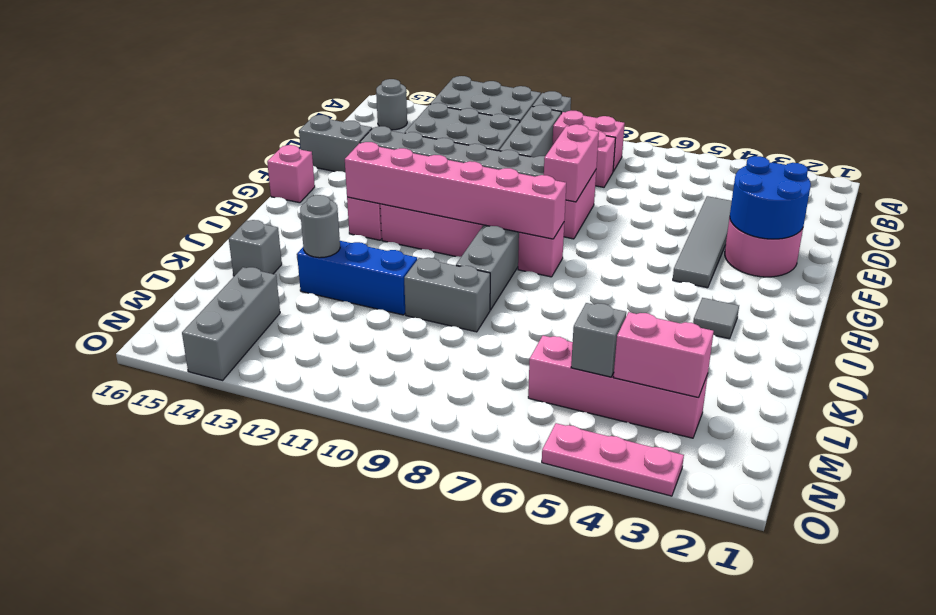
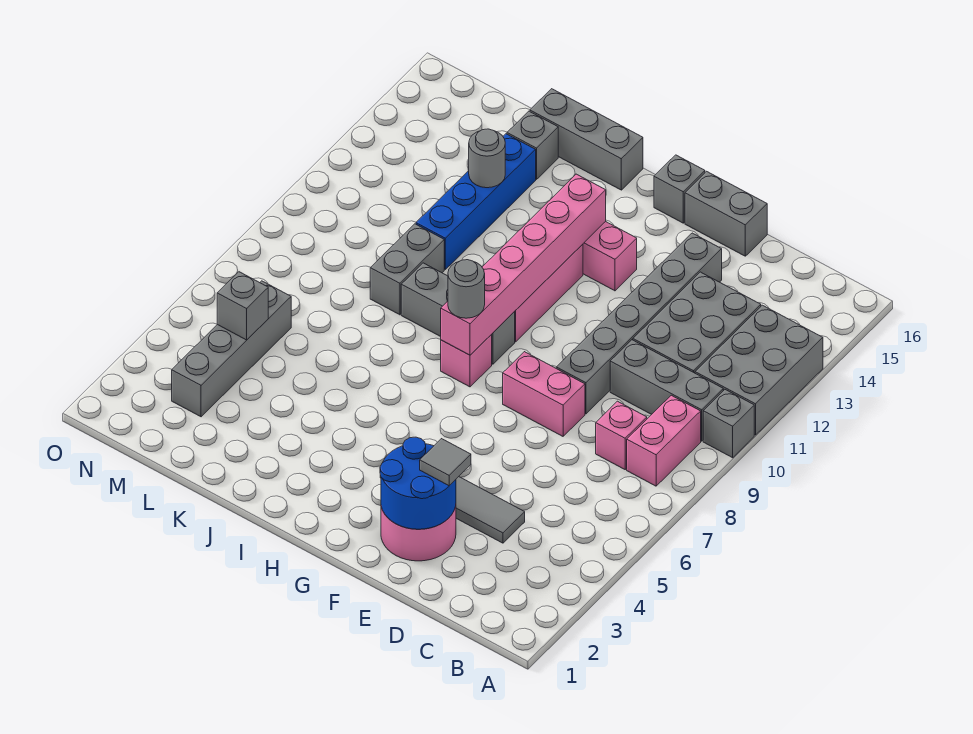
grey 1x1 round brick [376,79,407,130] -> grey 1x1 round brick moved to [448,260,485,318]
pink 1x2 brick [544,124,599,202] -> none
grey 1x2 brick [299,115,372,172] -> grey 1x2 brick turned to [685,171,767,256]
pink 1x1 brick [267,145,315,203] -> grey 1x1 brick [654,155,705,223]
grey 1x1 tile [693,298,739,339] -> grey 1x1 tile moved to [420,439,471,486]
blue 1x3 brick [297,241,417,315] -> blue 1x4 brick [416,134,536,269]
pink 1x4 brick [528,336,708,438] -> grey 1x4 brick [172,281,291,417]
pink 1x2 brick [614,312,714,398] -> none
grey 1x3 brick [182,267,280,380] -> grey 1x3 brick moved to [530,89,643,190]
pink 1x3 plate [542,423,684,496] -> none

